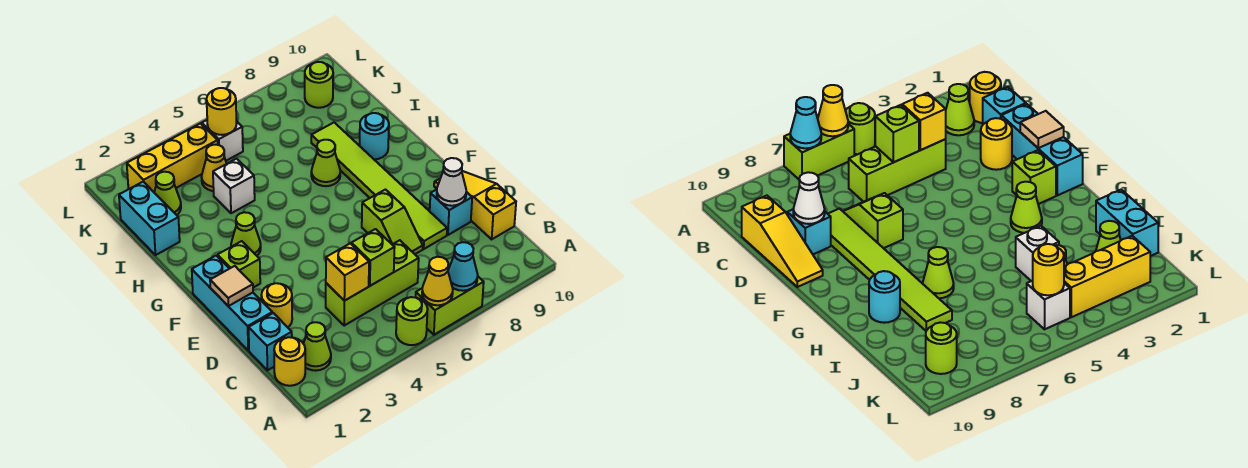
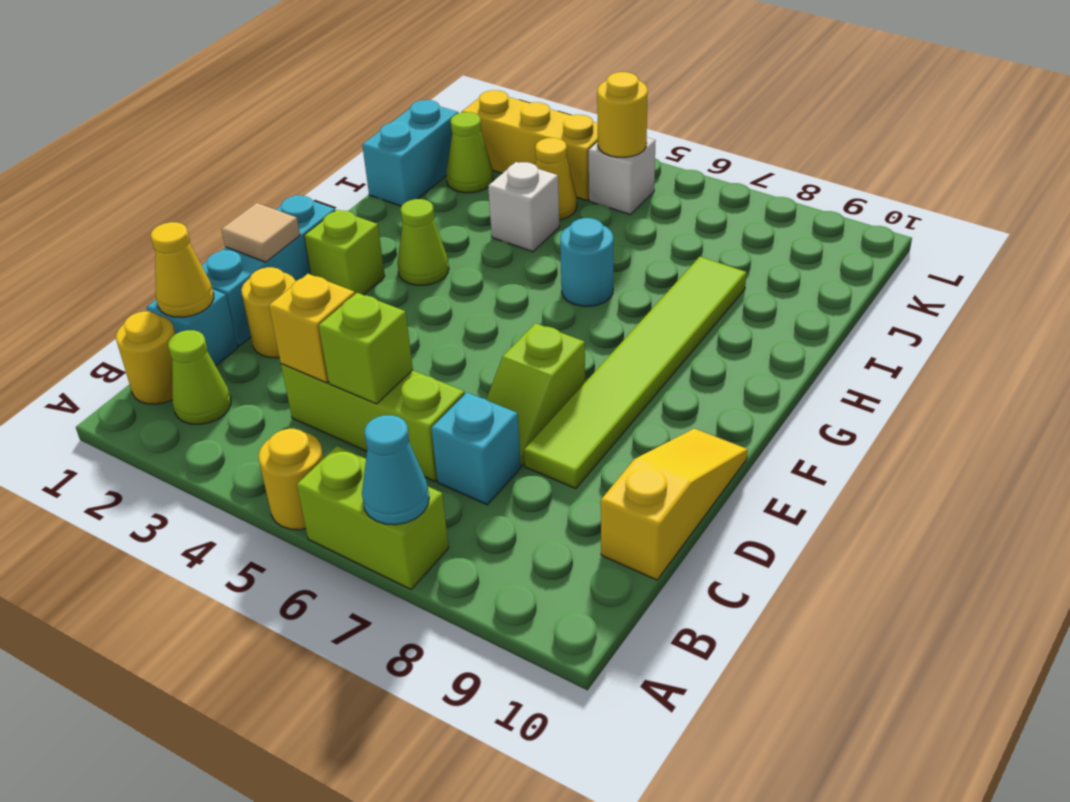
lime 1x1 round brick [396,297,428,345] -> yellow 1x1 round brick [258,429,324,530]
yellow 1x1 cone [422,257,453,305] -> yellow 1x1 cone moved to [151,222,214,317]
cyan 1x1 brick [430,190,472,235] -> cyan 1x1 brick moved to [431,393,521,505]
white 1x1 cone [437,158,466,206] -> none
lime 1x1 cone [311,140,340,186] -> none
cyan 1x1 round brick [360,113,389,159] -> cyan 1x1 round brick moved to [560,218,613,306]
lime 1x1 round brick [305,62,333,108] -> none

